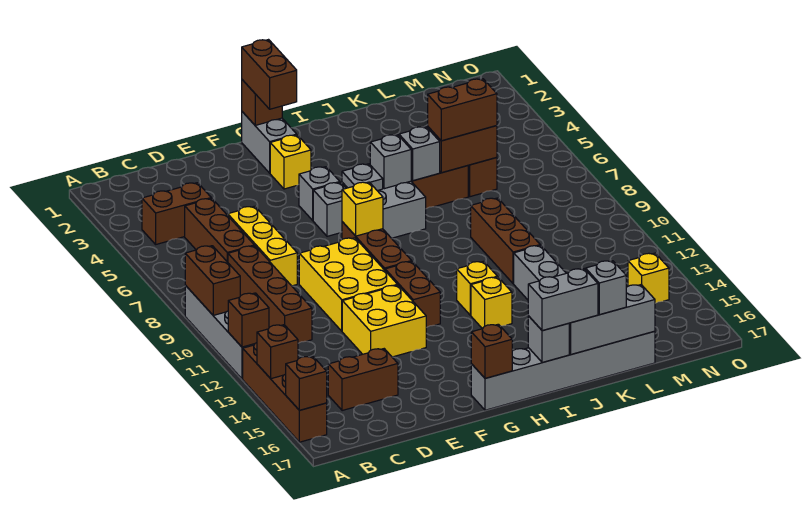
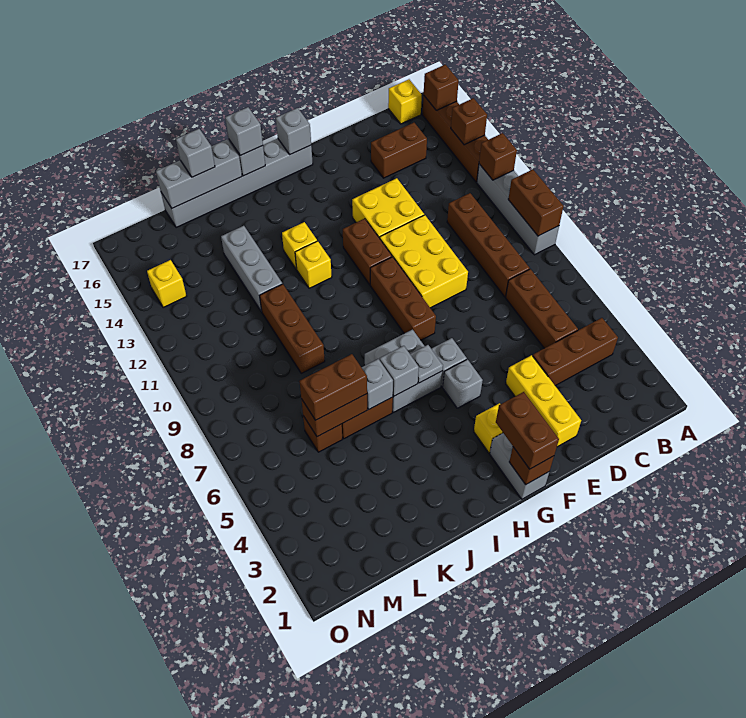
brown 1x2 brick [142,183,211,244] -> brown 1x3 brick [533,318,618,386]
yellow 1x3 brick [228,206,297,286] -> yellow 1x3 brick moved to [506,355,581,447]
yellow 1x1 brick [342,182,383,236] -> yellow 1x1 brick moved to [388,79,422,124]
brown 1x1 brick [471,324,512,378] -> grey 1x1 brick [276,108,311,154]
grey 1x2 brick [528,269,598,331] -> grey 1x1 brick [225,107,263,155]

